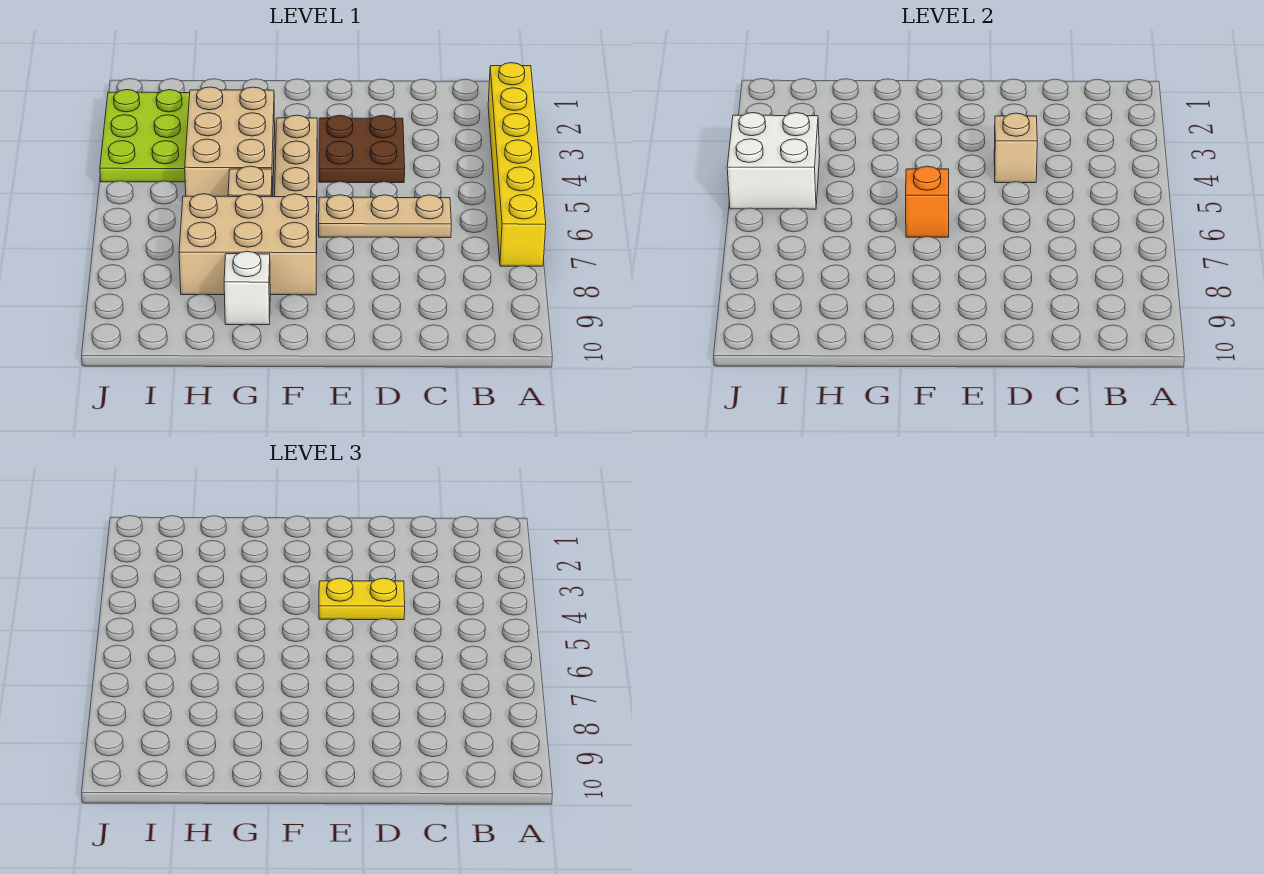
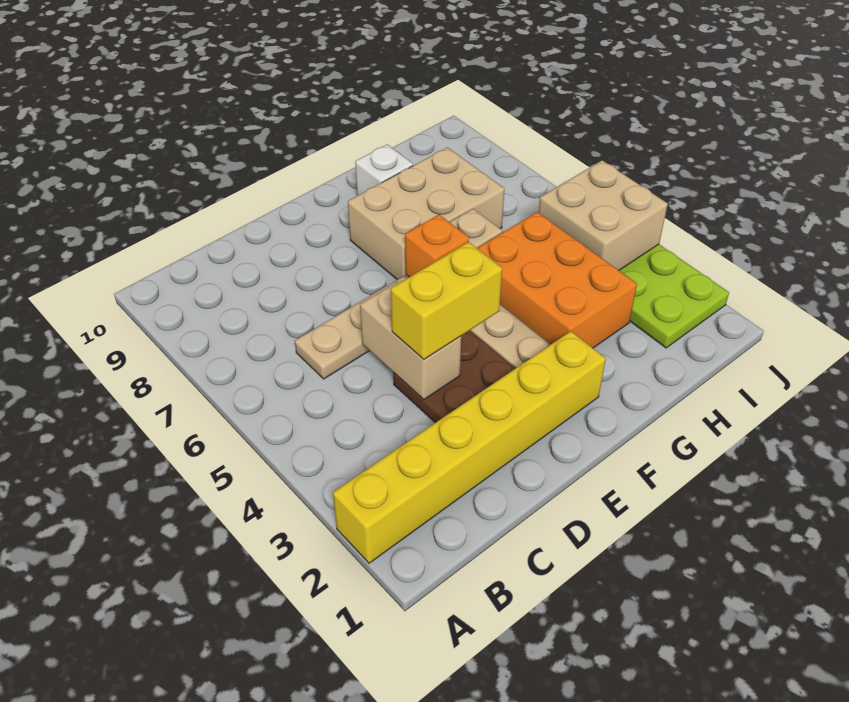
yellow 1x6 brick [488,63,546,266] -> yellow 1x6 brick turned to [333,331,606,563]
tan 1x1 brick [994,113,1037,183] -> tan 1x2 brick [360,282,461,399]
yellow 1x2 plate [319,578,405,620] -> yellow 1x2 brick [391,242,502,359]
tan 2x3 brick [185,87,275,197] -> orange 2x3 brick [477,212,637,348]
white 2x2 brick [727,113,820,209] -> tan 2x2 brick [539,160,668,270]

